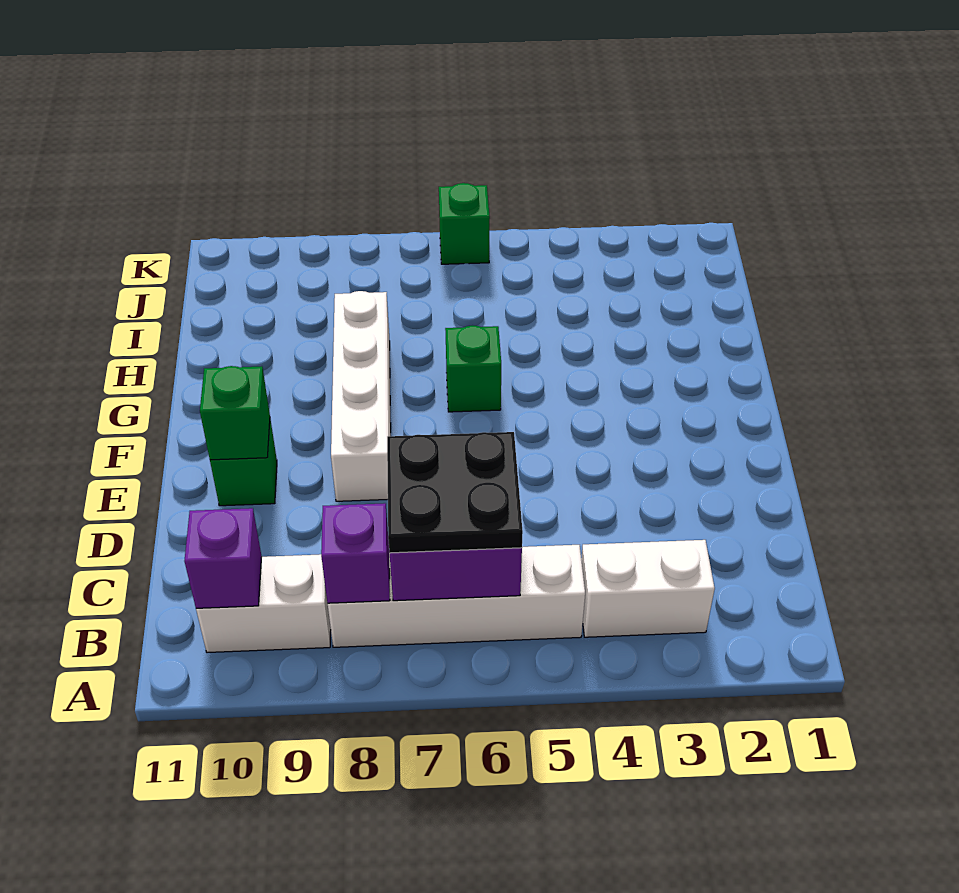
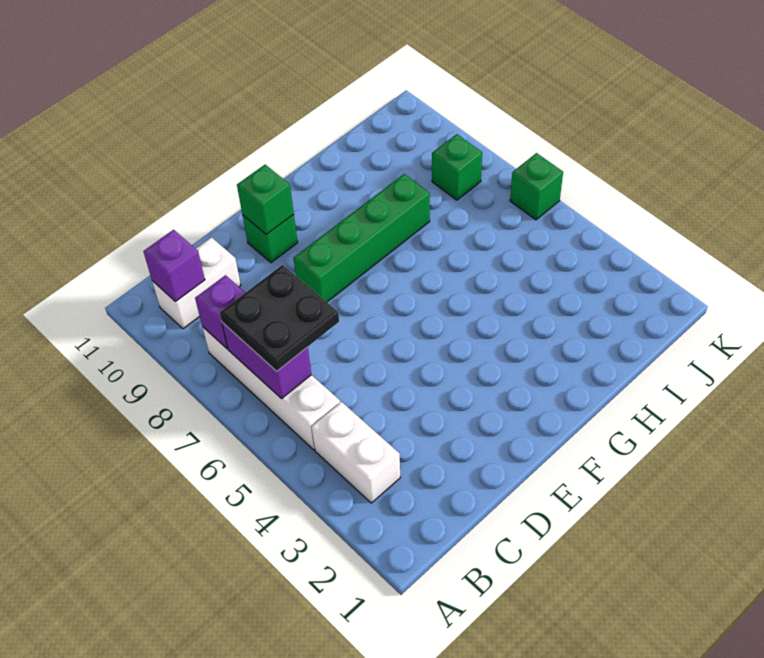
white 1x2 brick [196,554,331,653] -> white 1x2 brick turned to [152,237,241,329]
white 1x4 brick [331,291,391,501] -> green 1x4 brick [293,174,430,302]
green 1x1 brick [445,326,501,412] -> green 1x1 brick moved to [432,134,482,200]

